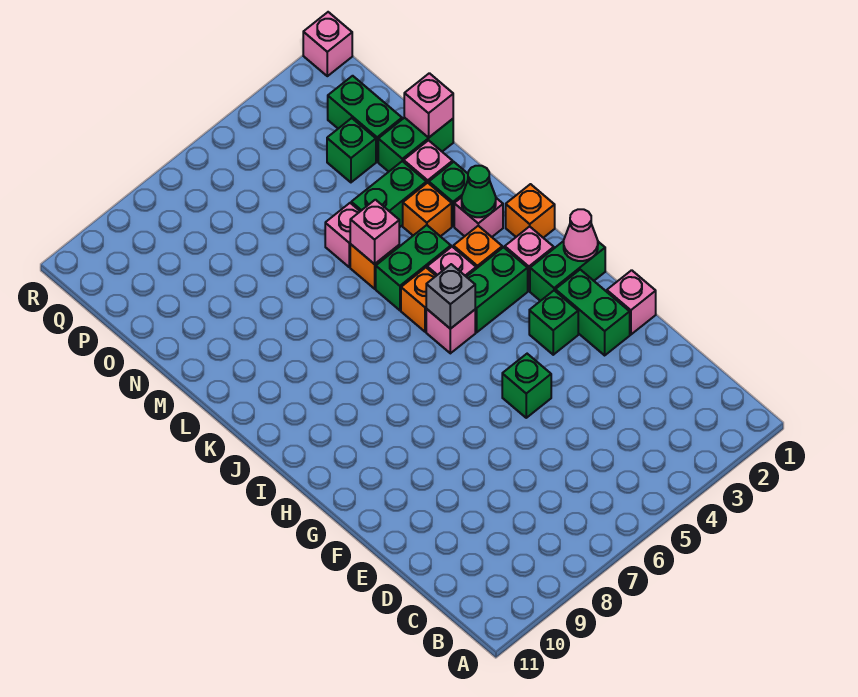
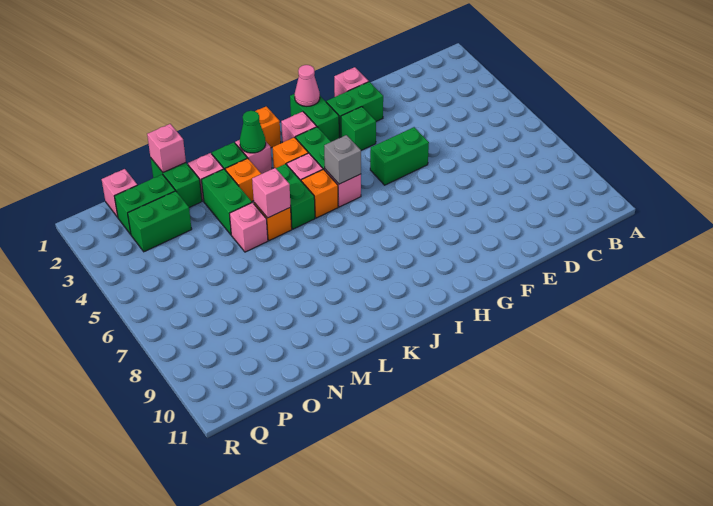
green 1x1 brick [502,354,551,418] -> green 1x2 brick [370,127,429,185]
green 1x1 brick [327,118,376,182] -> green 1x2 brick [128,191,192,252]
pink 1x1 brick [303,12,352,76] -> pink 1x1 brick moved to [102,169,137,217]

